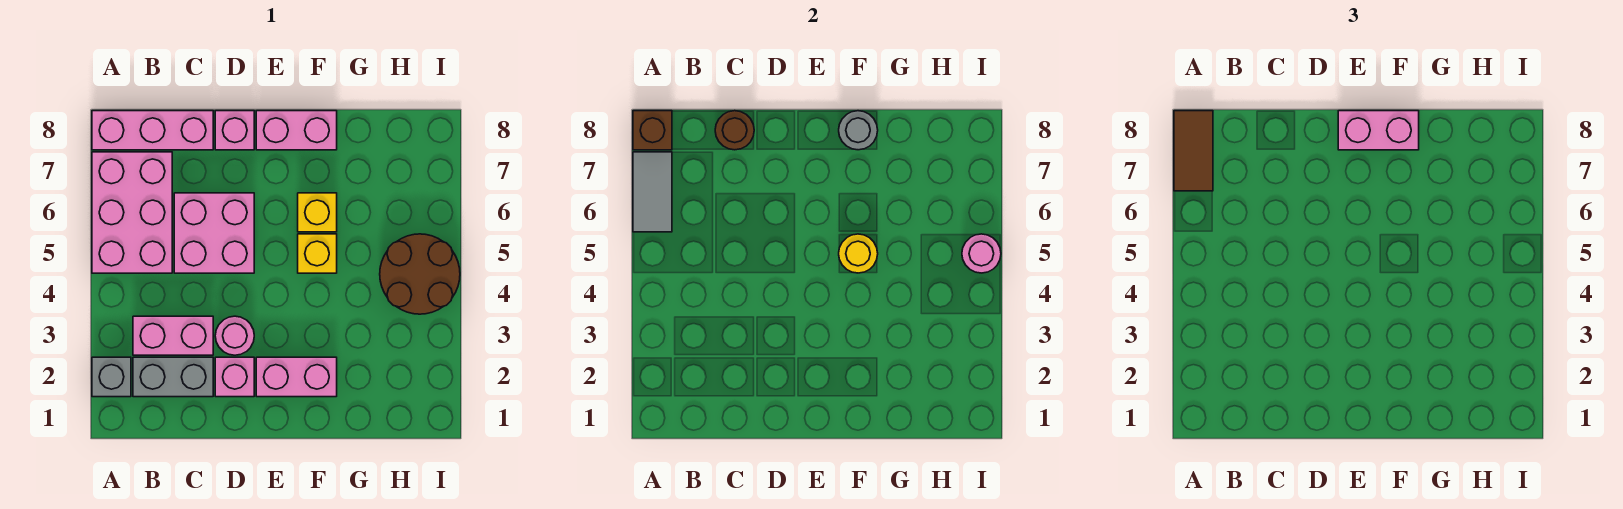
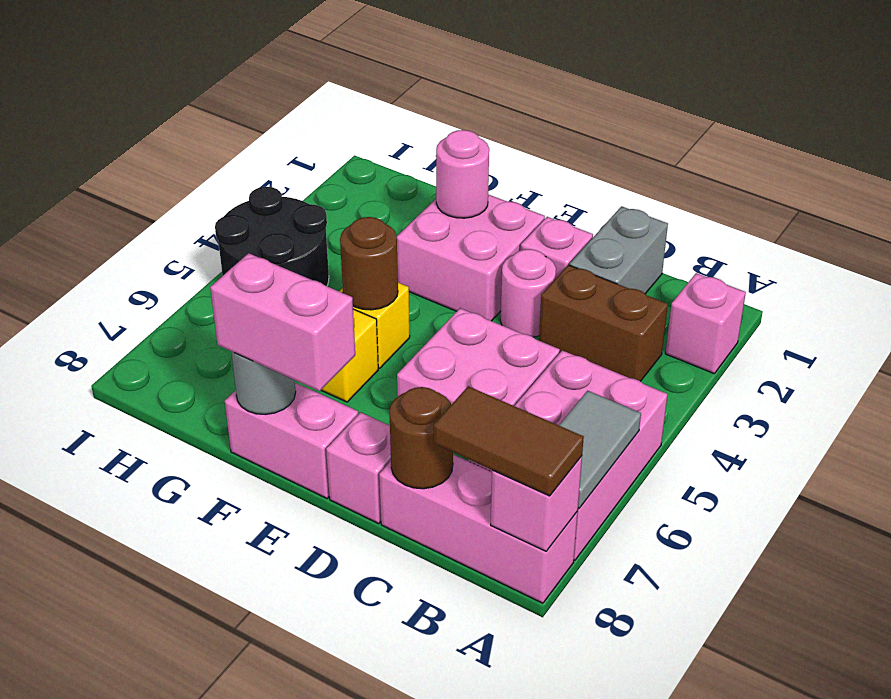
grey 1x1 brick [92,357,131,397] -> pink 1x1 brick [665,273,746,374]
brown 1x2 tile [1174,111,1213,191] -> brown 1x2 tile turned to [434,386,584,496]
brown 1x1 brick [633,111,672,150] -> pink 1x1 brick [491,456,582,551]
grey 1x2 brick [133,357,213,397] -> grey 1x2 brick turned to [570,206,668,294]
pink 1x2 brick [133,316,213,355] -> brown 1x2 brick [539,265,668,381]
pink 1x2 brick [256,357,337,397] -> pink 2x2 brick [397,194,545,321]
yellow 1x1 round brick [839,234,878,273] -> brown 1x1 round brick [340,217,398,310]
brown 2x2 round brick [380,234,460,314] -> black 2x2 round brick [215,187,329,286]
pink 1x1 round brick [962,234,1001,273] -> pink 1x1 round brick moved to [436,130,489,218]

